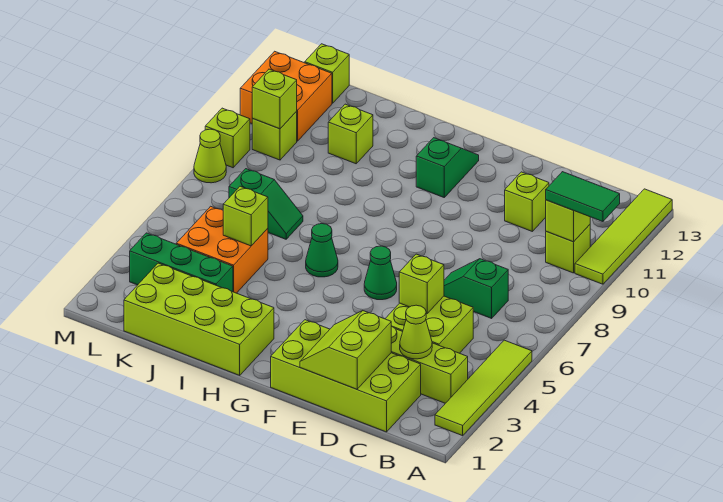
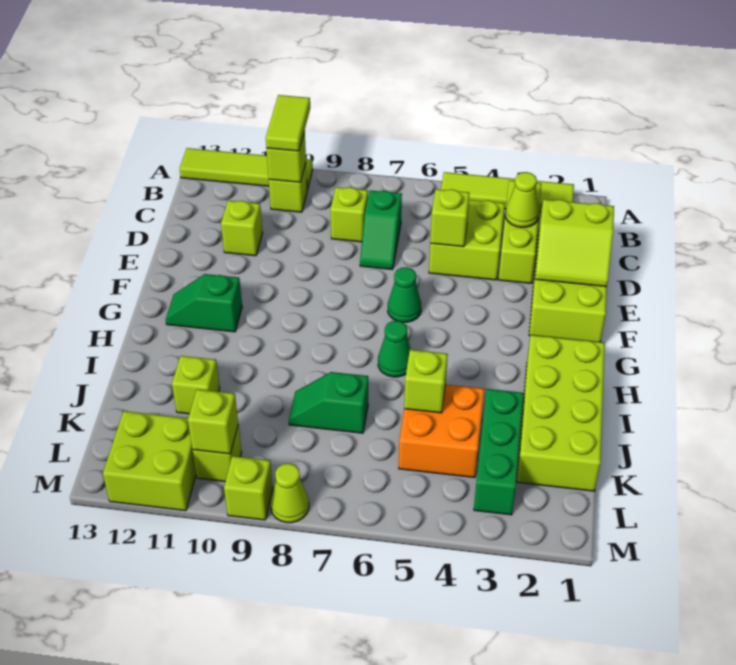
green 1x2 tile [546,172,620,222] -> lime 1x2 tile [266,95,310,151]
green 1x2 slope [229,169,303,239] -> green 1x2 slope turned to [289,372,368,433]
orange 2x2 brick [240,51,332,141] -> lime 2x2 brick [103,411,196,511]
lime 1x1 brick [305,44,349,103] -> lime 1x1 brick moved to [331,187,368,242]

